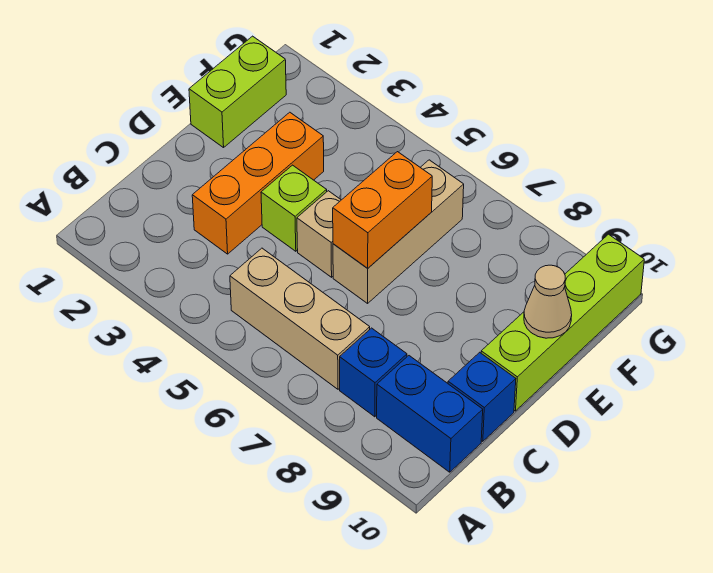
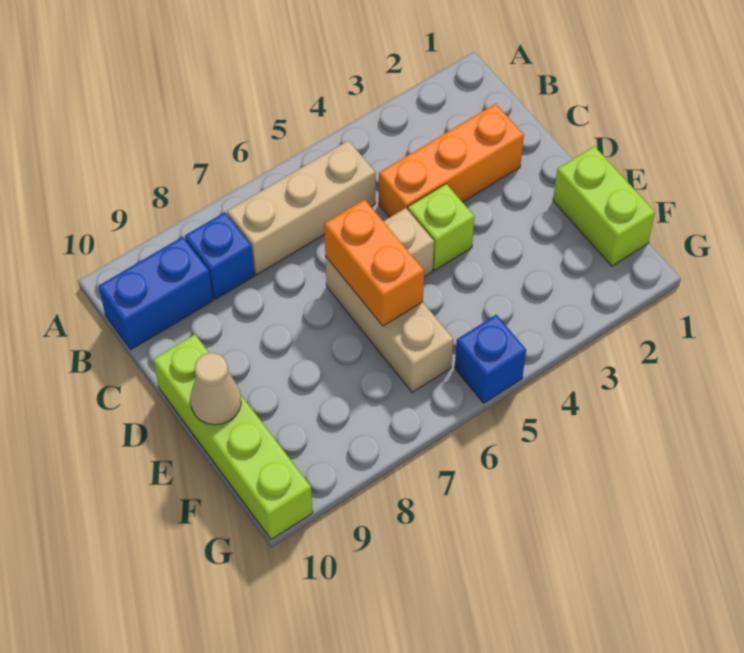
orange 1x3 brick [192,112,324,254] -> orange 1x3 brick turned to [379,104,524,217]
blue 1x1 brick [448,352,516,441] -> blue 1x1 brick moved to [455,315,526,403]

